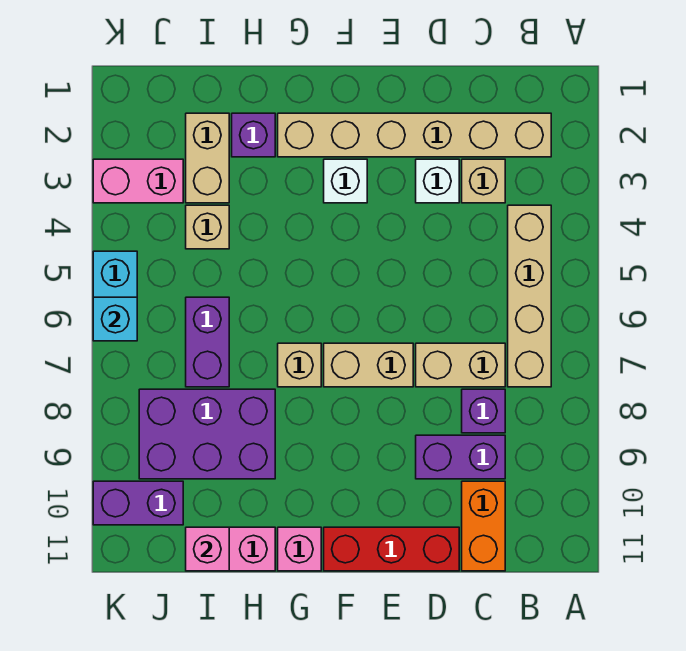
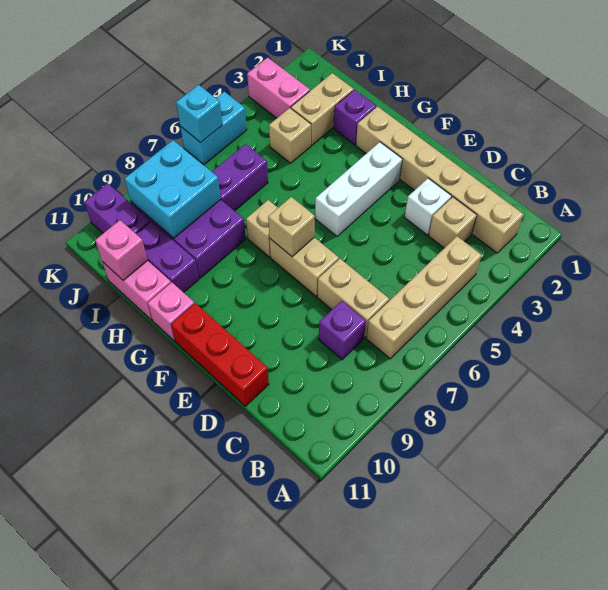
purple 1x2 brick [416,435,505,479] -> purple 1x2 brick moved to [136,221,199,292]
orange 1x2 brick [462,481,505,571] -> none
white 1x1 brick [324,159,367,203] -> white 1x3 brick [315,142,402,236]
none -> tan 1x1 brick [268,197,315,257]
none -> cyan 2x2 brick [125,140,221,238]

